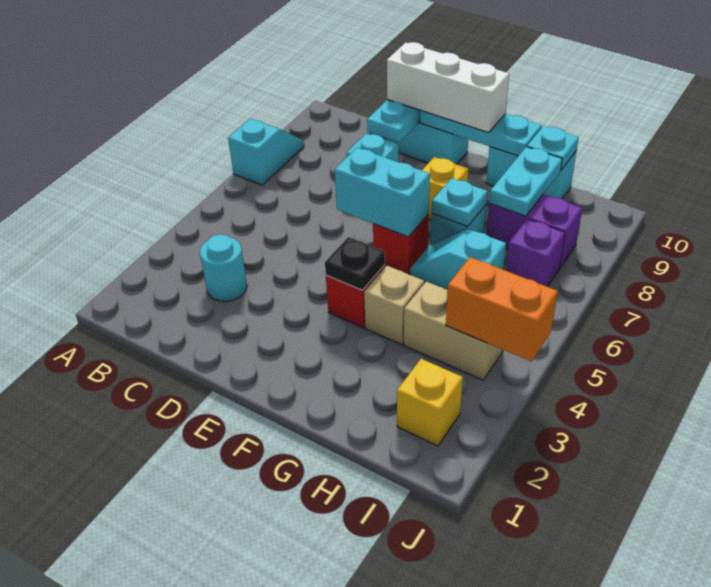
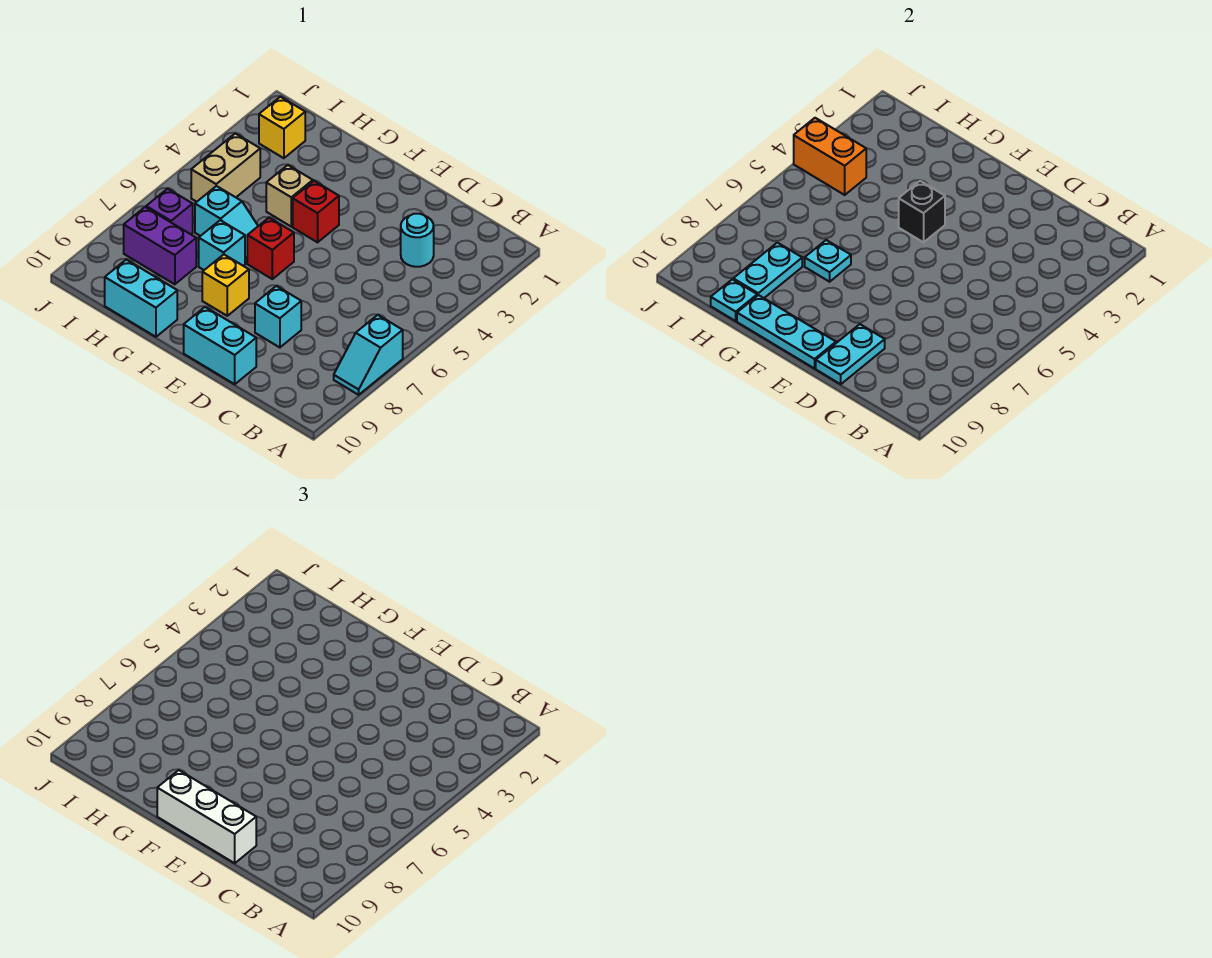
cyan 1x2 brick [335,148,430,237] -> none
black 1x1 plate [325,237,385,290] -> black 1x1 brick [899,181,945,242]
tan 1x2 brick [404,282,503,380] -> tan 1x2 brick turned to [191,133,260,202]

